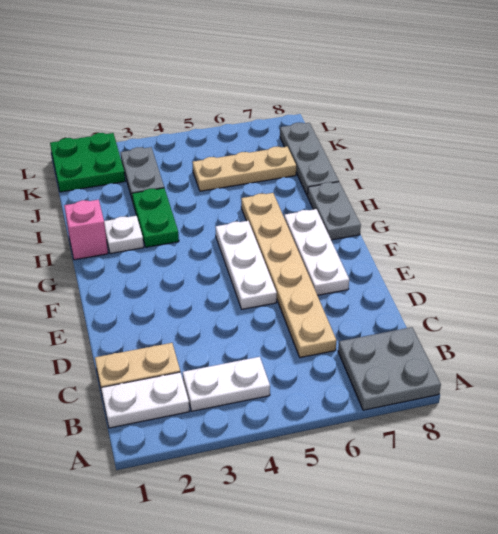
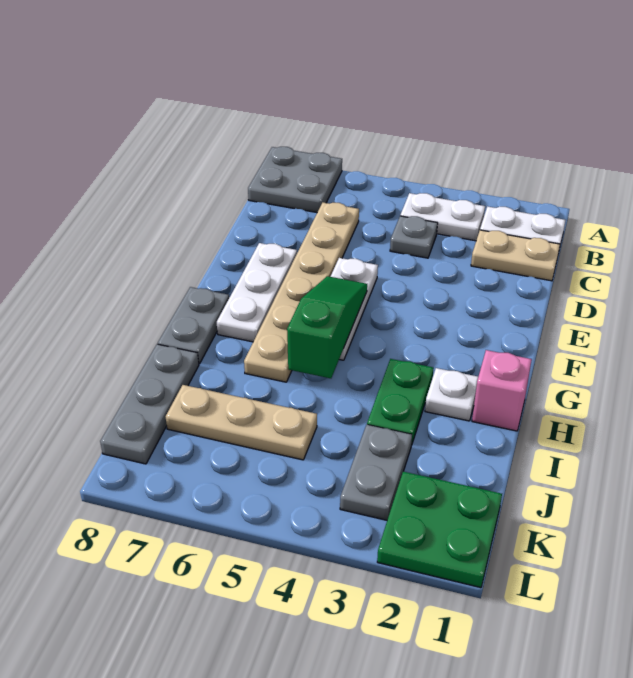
none -> grey 1x1 plate [390,216,438,258]
none -> green 1x3 slope [287,276,367,378]

